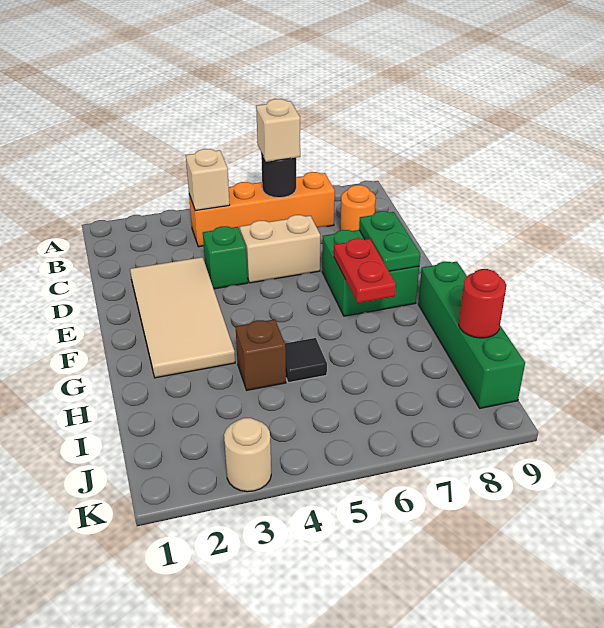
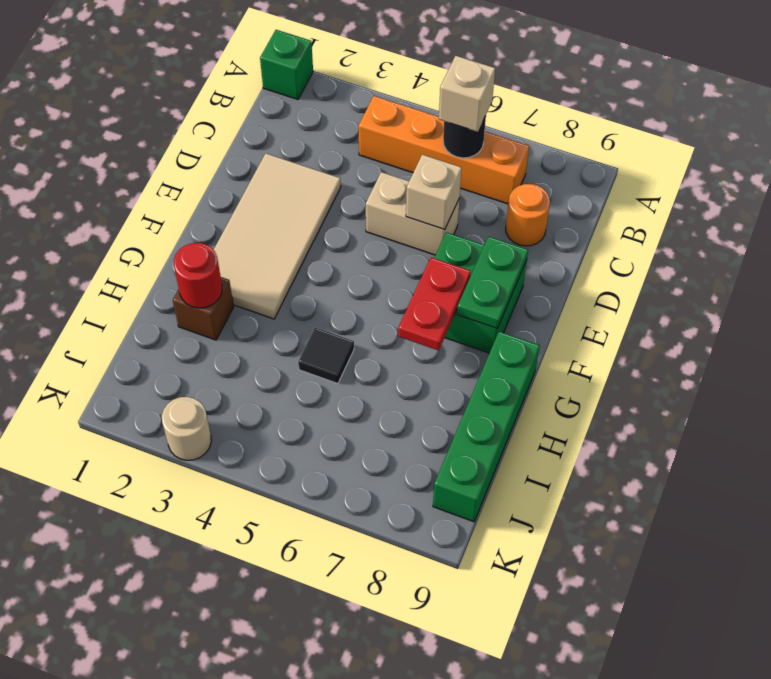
tan 1x1 brick [186,149,230,210] -> tan 1x1 brick moved to [406,155,462,230]
green 1x1 brick [203,226,248,289] -> green 1x1 brick moved to [260,30,313,99]
brown 1x1 brick [236,319,286,390] -> brown 1x1 brick moved to [173,277,234,340]
red 1x1 round brick [459,269,506,338] -> red 1x1 round brick moved to [174,243,222,308]

